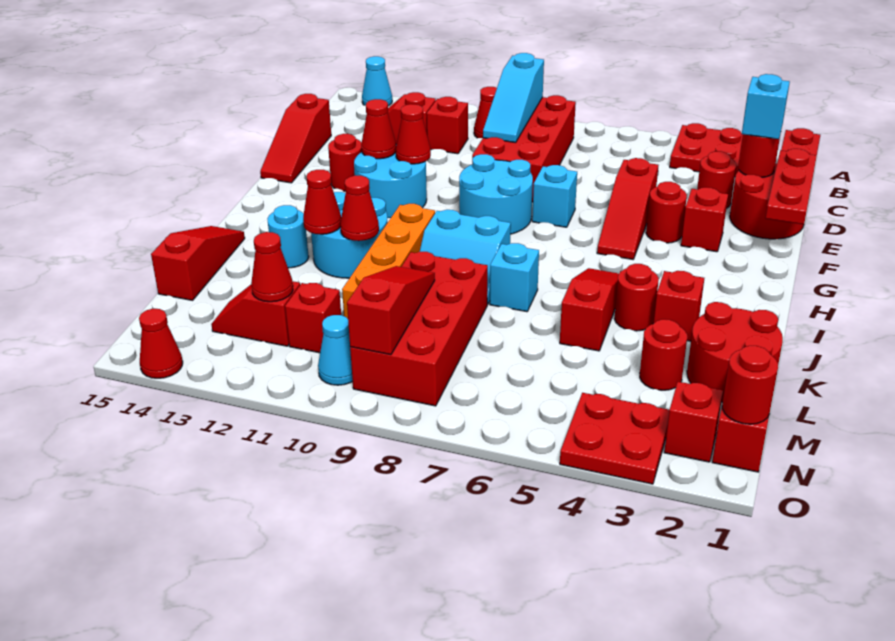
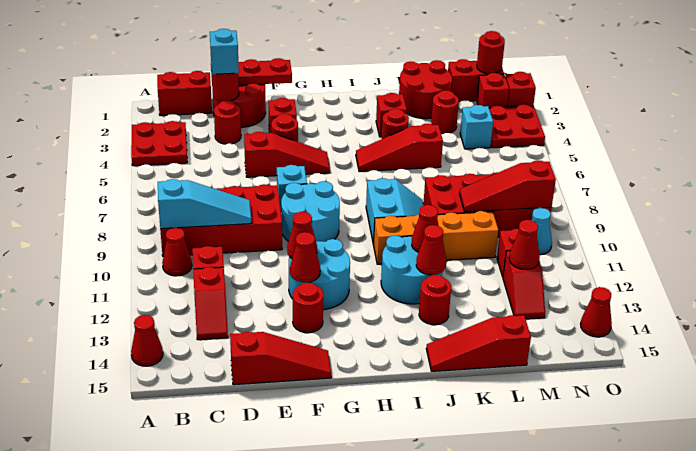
cyan 1x1 cone [362,56,392,106] -> red 1x1 cone [131,315,163,366]
cyan 1x1 brick [490,243,539,312] -> cyan 1x1 brick moved to [460,105,493,149]
cyan 1x1 round brick [267,205,309,268] -> red 1x1 round brick [419,275,451,325]
none -> red 1x1 brick [505,72,536,107]

